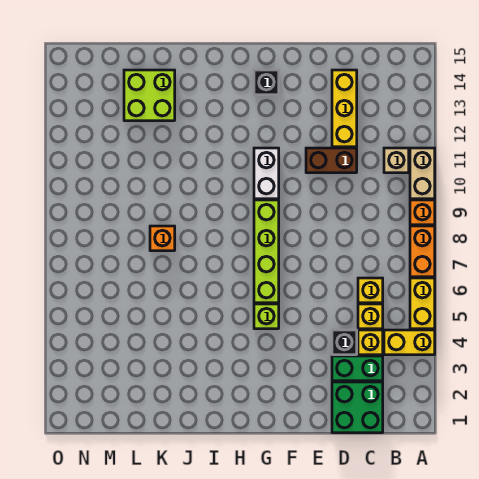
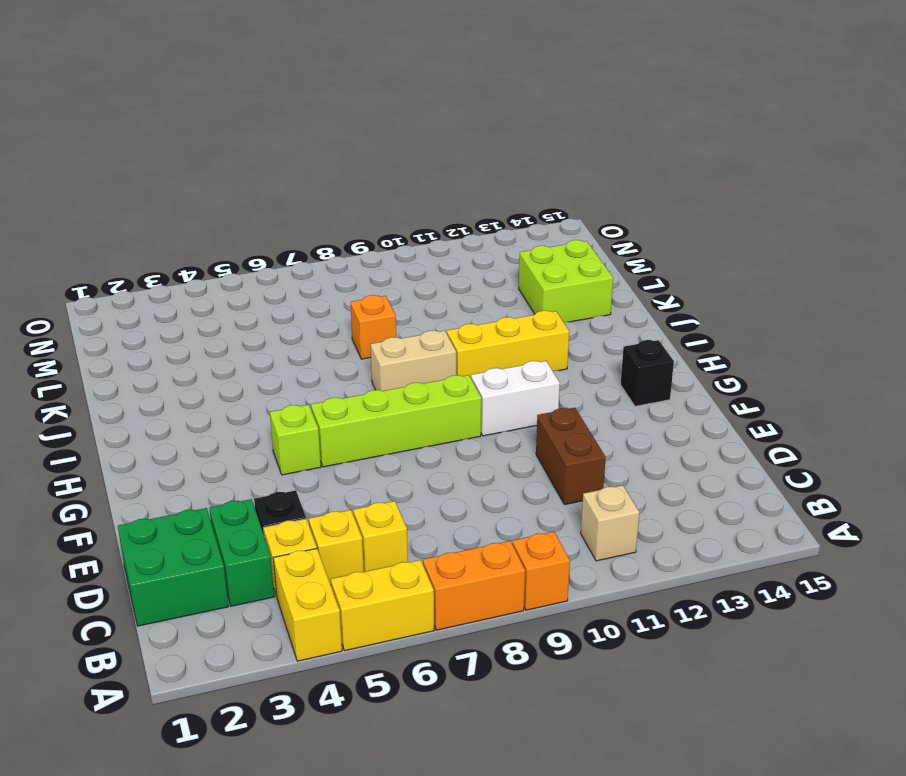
tan 1x2 brick [410,148,435,199] -> tan 1x2 brick moved to [371,331,456,391]
yellow 1x3 brick [332,70,357,147] -> yellow 1x3 brick moved to [447,311,569,377]

